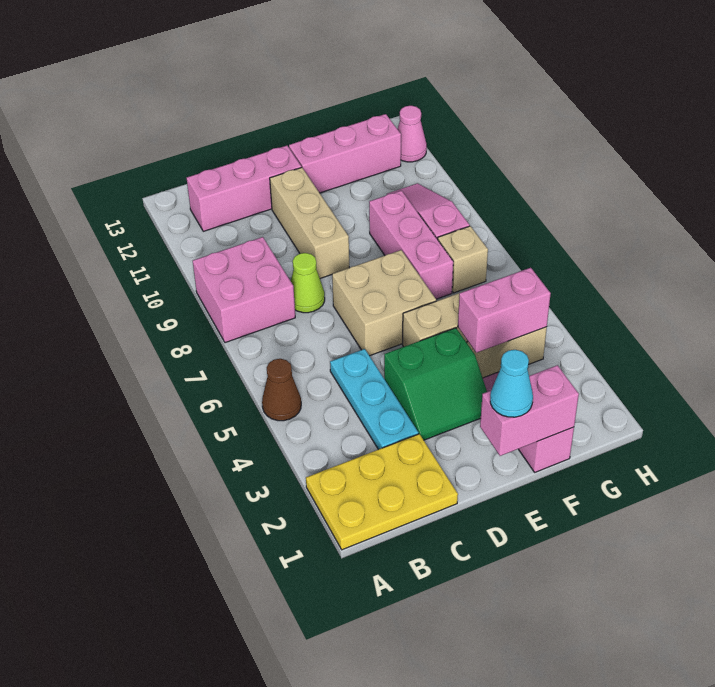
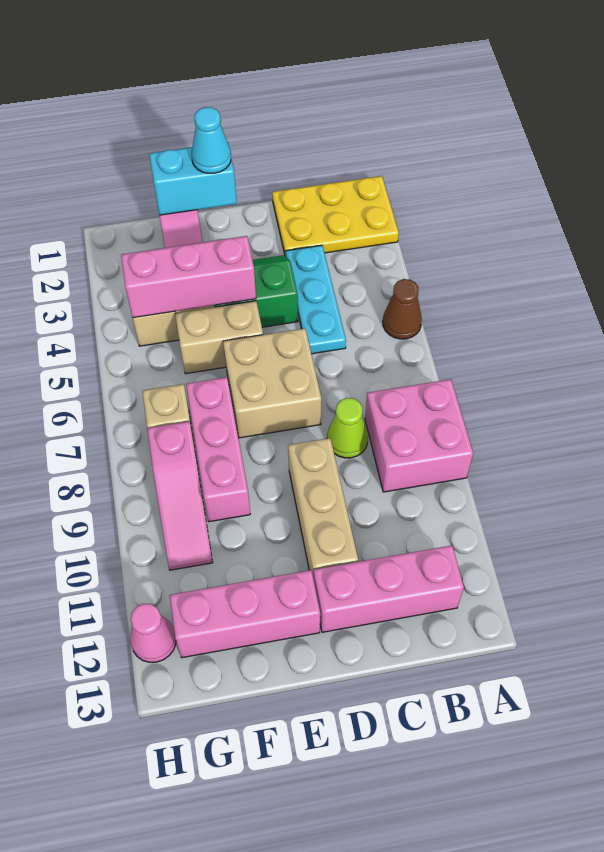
pink 1x2 brick [480,365,579,456] -> cyan 1x2 brick [149,144,237,215]
pink 1x2 brick [458,268,551,353] -> pink 1x3 brick [121,236,256,318]

